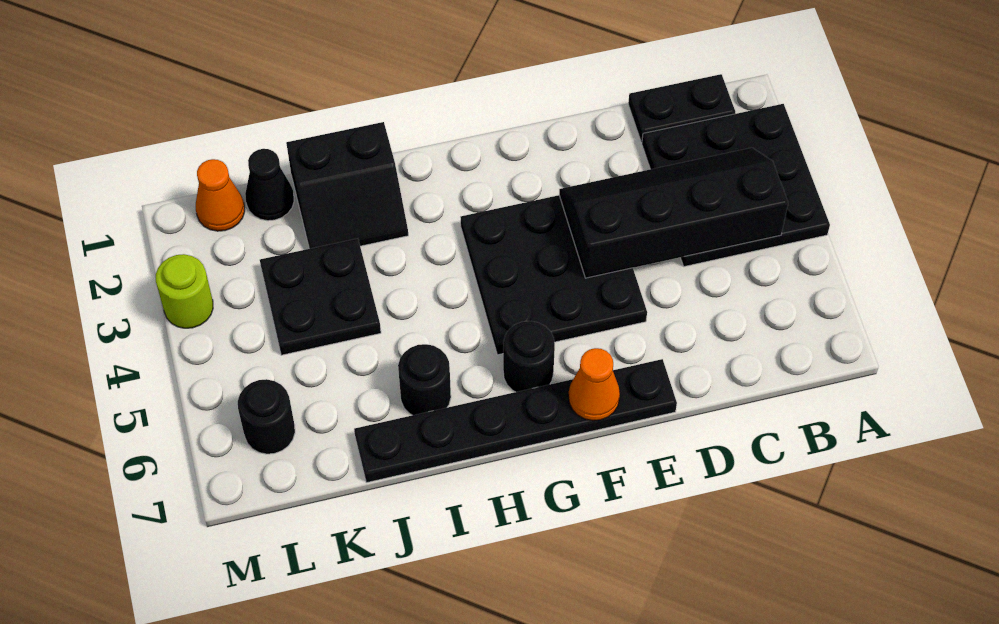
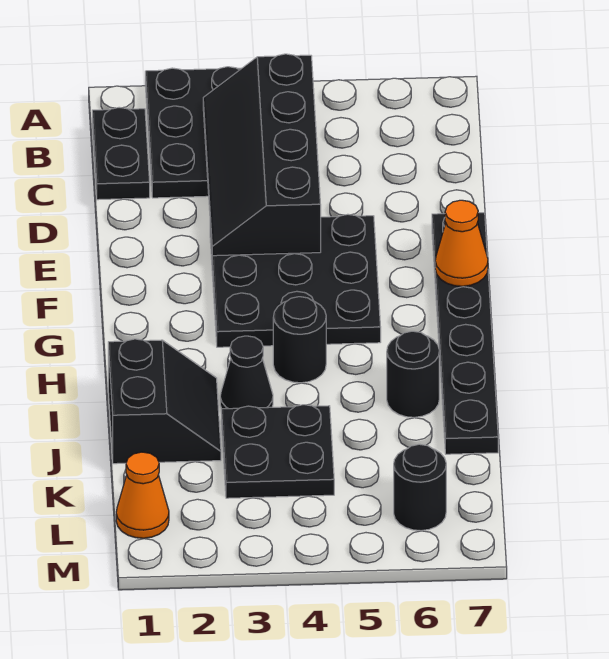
black 1x1 round brick [503,321,555,392] -> black 1x1 round brick moved to [273,297,326,383]
black 1x1 cone [245,149,294,221] -> black 1x1 cone moved to [220,336,273,409]
lime 1x1 round brick [156,254,213,328] -> none

